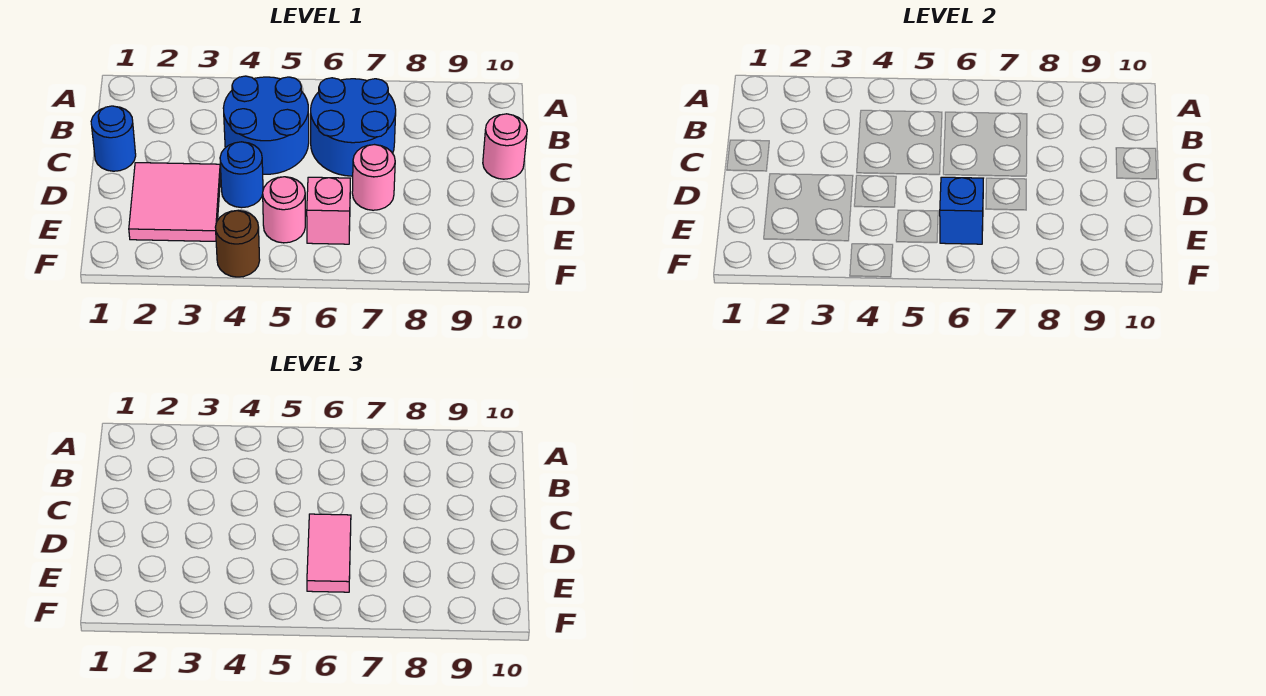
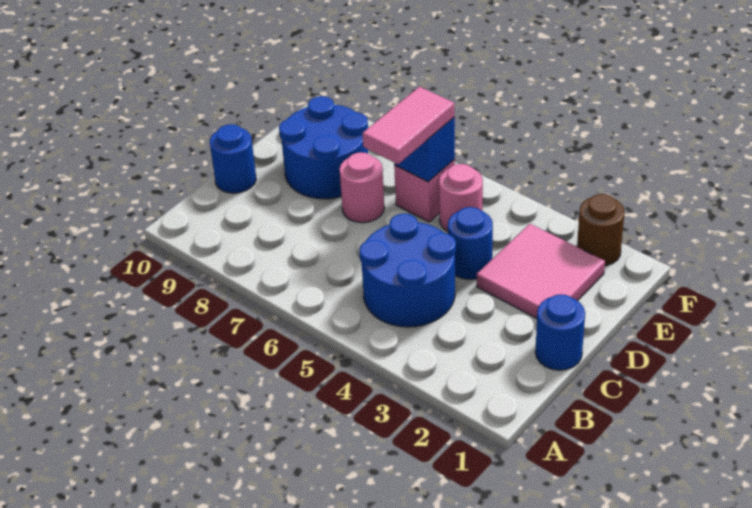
blue 2x2 round brick [311,78,396,176] -> blue 2x2 round brick moved to [279,96,368,199]
pink 1x1 round brick [483,114,527,179] -> blue 1x1 round brick [210,124,256,193]
brown 1x1 round brick [215,210,260,277] -> brown 1x1 round brick moved to [577,194,625,266]

